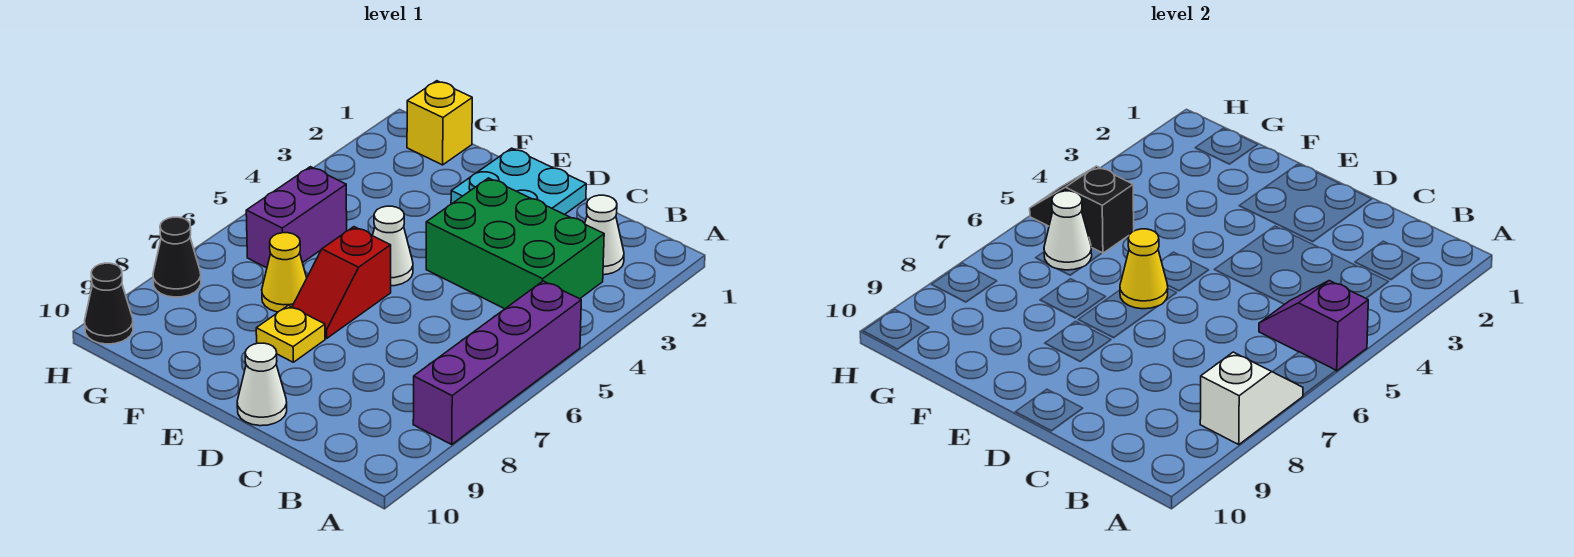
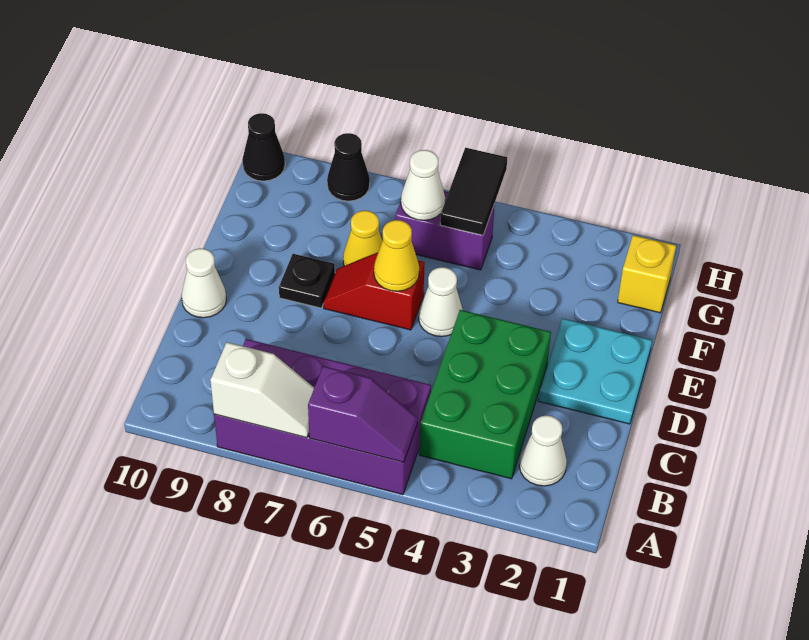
purple 1x4 brick [413,281,581,444] -> purple 2x4 brick [214,339,431,495]
purple 1x2 slope [1259,281,1368,371] -> purple 1x2 slope turned to [308,366,418,462]
yellow 1x1 plate [256,305,325,362] -> black 1x1 plate [279,254,335,308]
black 1x2 slope [1030,166,1134,253] -> black 1x2 tile [440,148,507,235]

